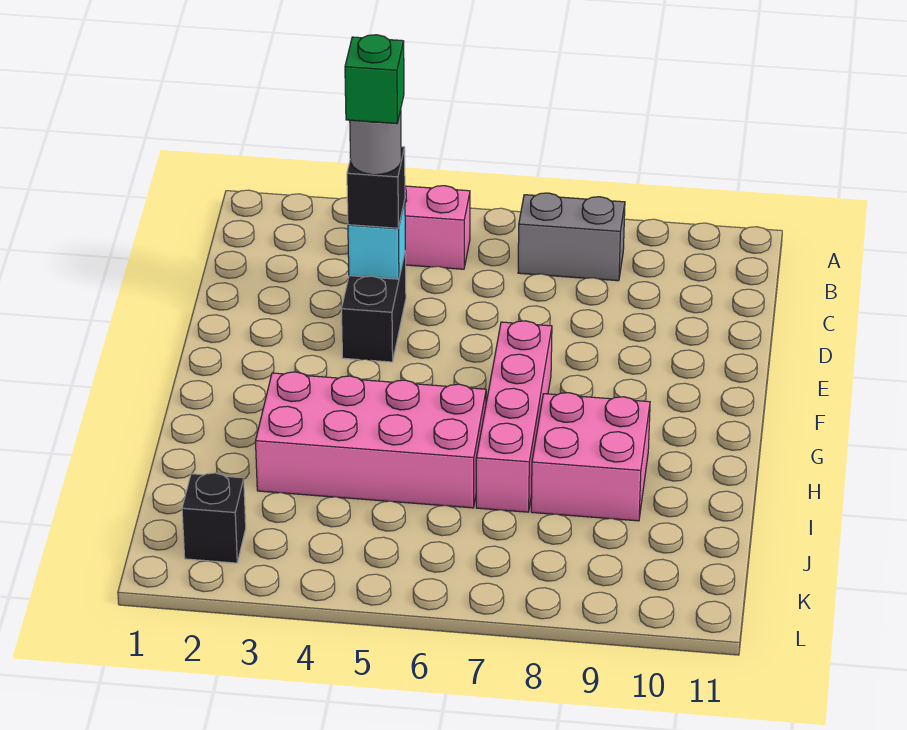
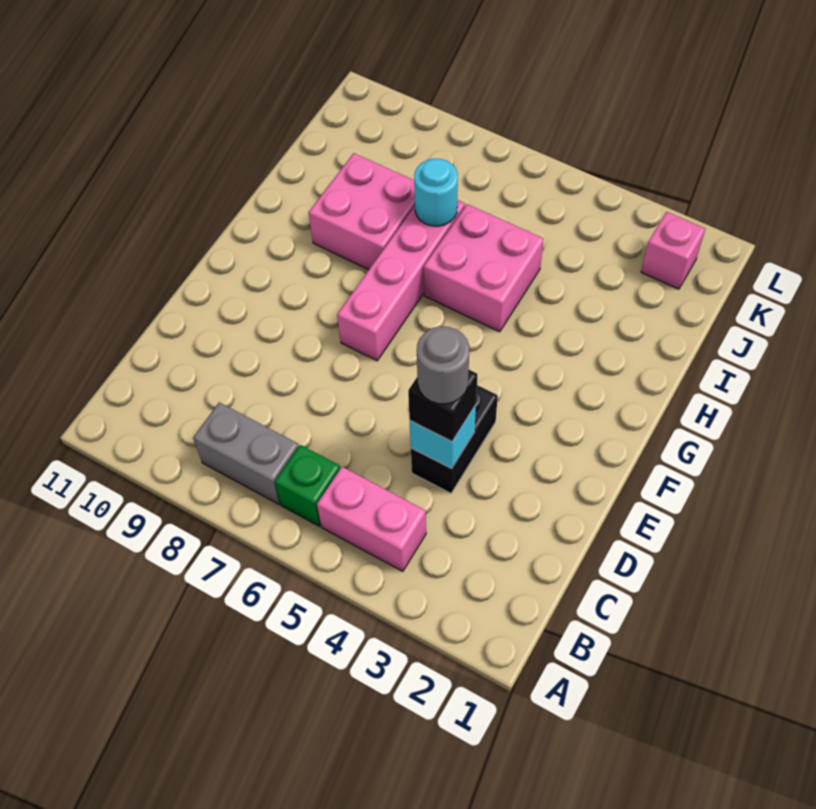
green 1x1 brick [345,35,404,124] -> green 1x1 brick moved to [275,445,340,526]
pink 2x4 brick [256,372,486,508] -> pink 2x2 brick [424,204,544,332]
none -> cyan 1x1 round brick [414,159,458,226]
black 1x1 brick [182,473,246,563] -> pink 1x1 brick [641,212,705,289]

